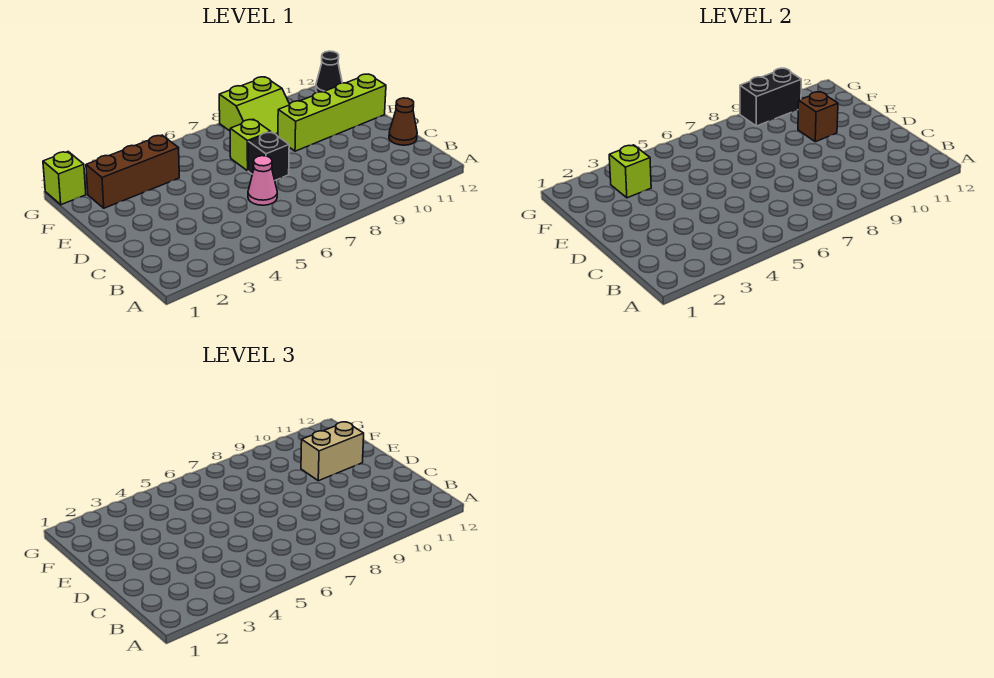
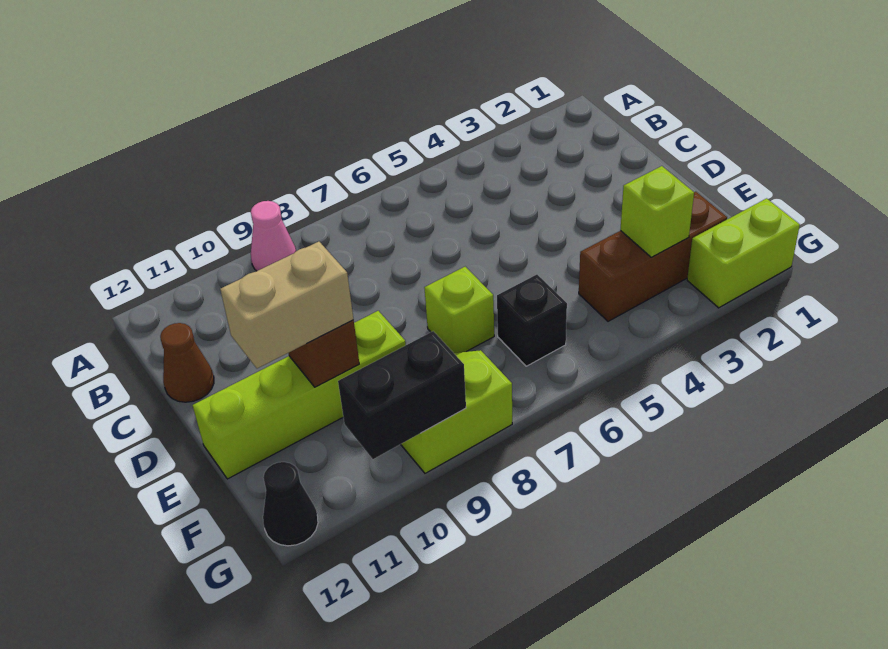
pink 1x1 cone [248,156,277,205] -> pink 1x1 cone moved to [251,201,296,271]
black 1x1 brick [248,132,289,180] -> black 1x1 brick moved to [497,275,567,366]
lime 1x1 brick [43,152,86,205] -> lime 1x2 brick [687,198,800,308]

